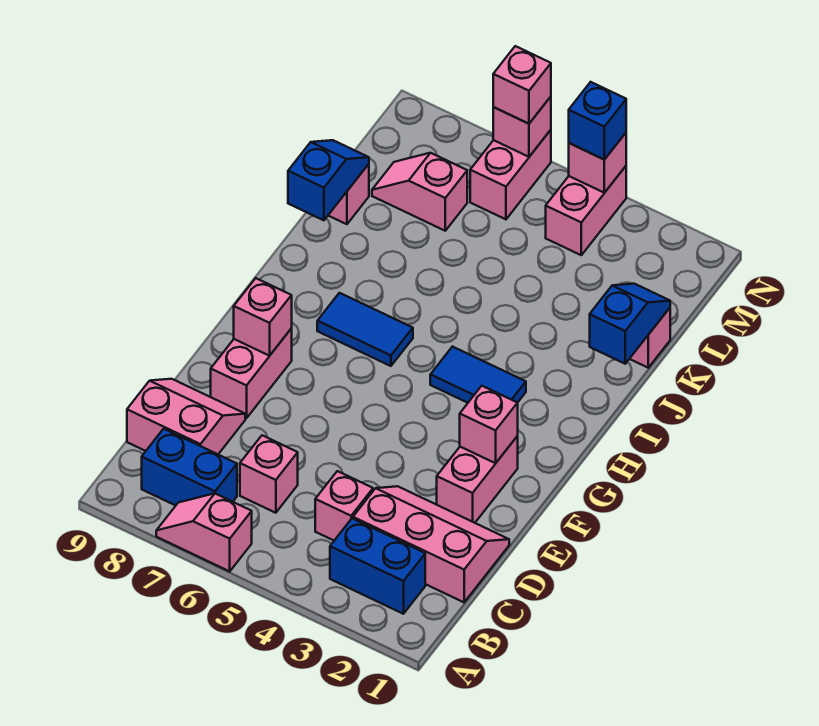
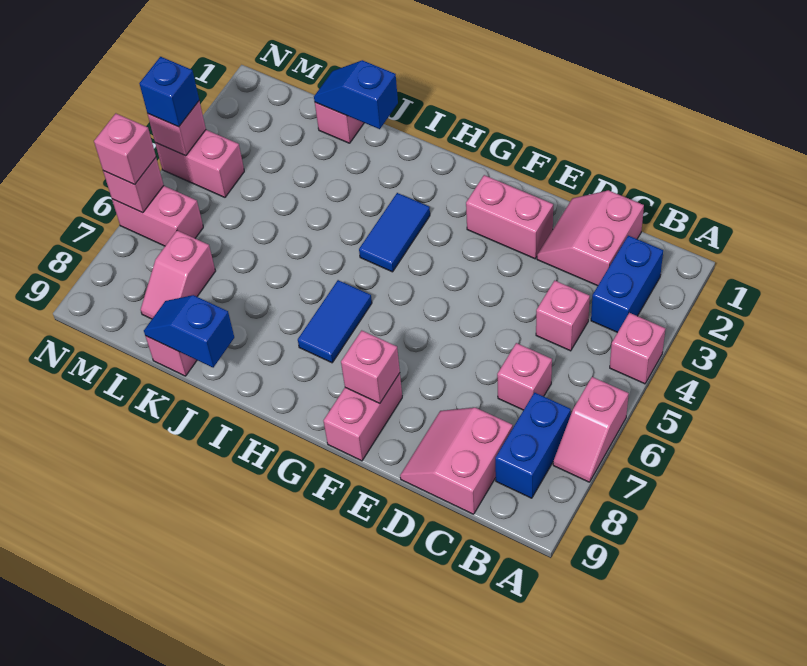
pink 2x3 slope [353,486,509,602] -> pink 2x2 slope [537,190,644,286]
pink 1x2 brick [211,329,292,418] -> pink 1x2 brick turned to [324,373,402,461]
pink 1x1 brick [460,386,518,463] -> pink 1x1 brick moved to [610,313,665,384]

